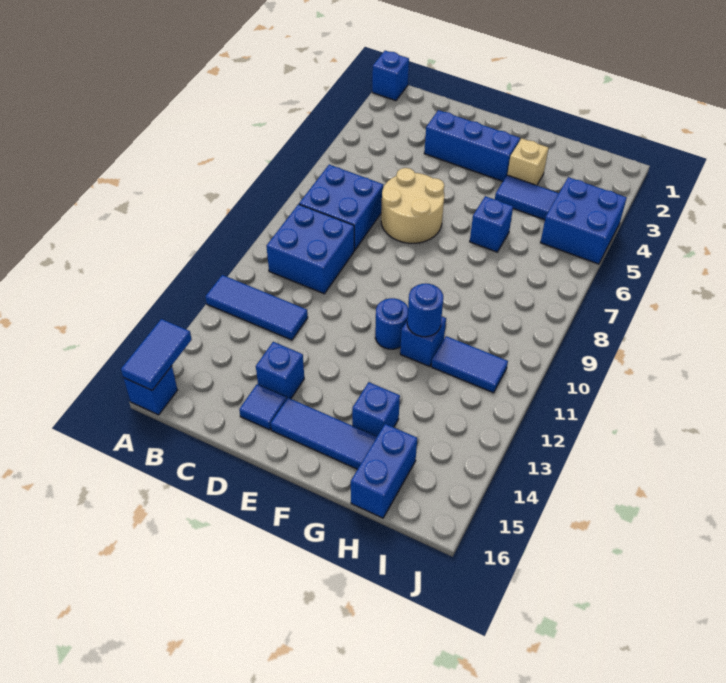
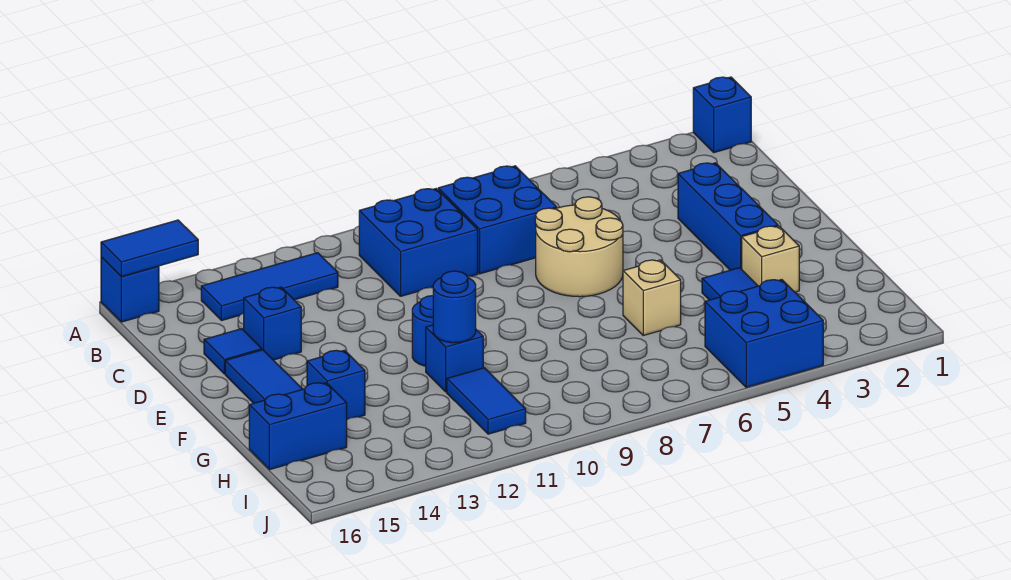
blue 1x3 tile [205,275,308,340] -> blue 1x3 tile turned to [201,253,338,321]
blue 1x1 brick [470,196,513,252] -> tan 1x1 brick [623,260,681,335]

